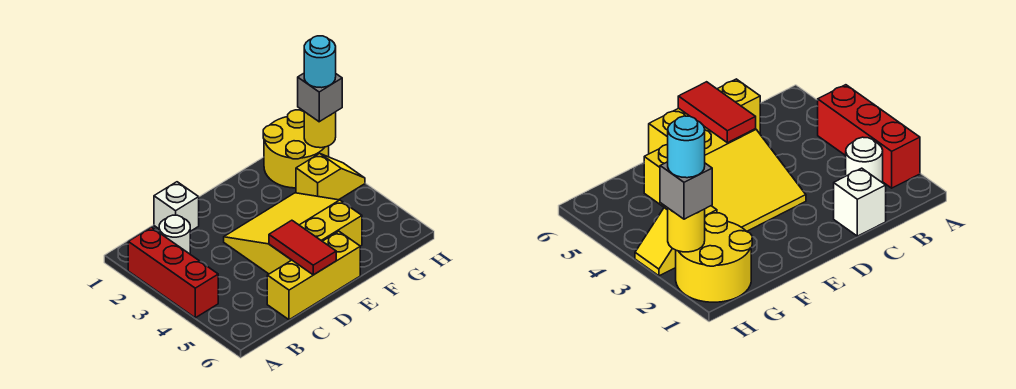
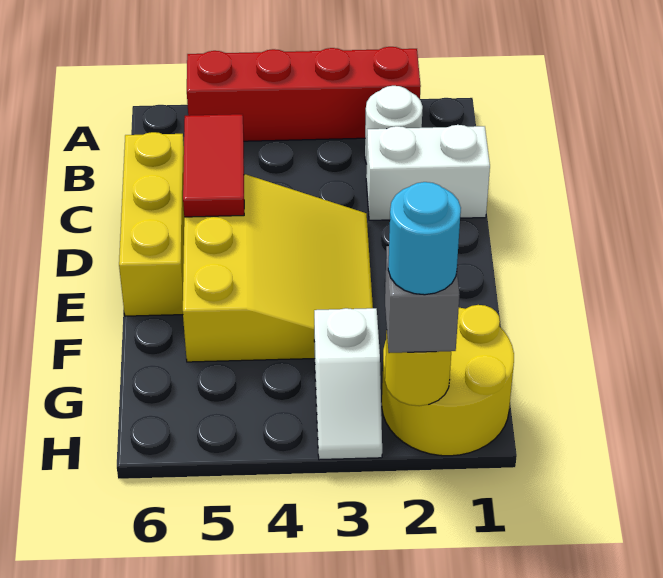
red 1x3 brick [128,227,218,318] -> red 1x4 brick [187,47,421,141]
white 1x1 brick [154,182,199,231] -> white 1x2 brick [366,125,490,220]
red 1x2 tile [269,220,336,275] -> red 1x2 tile turned to [183,114,244,217]
yellow 1x2 slope [296,153,365,200] -> white 1x2 slope [314,308,382,460]

